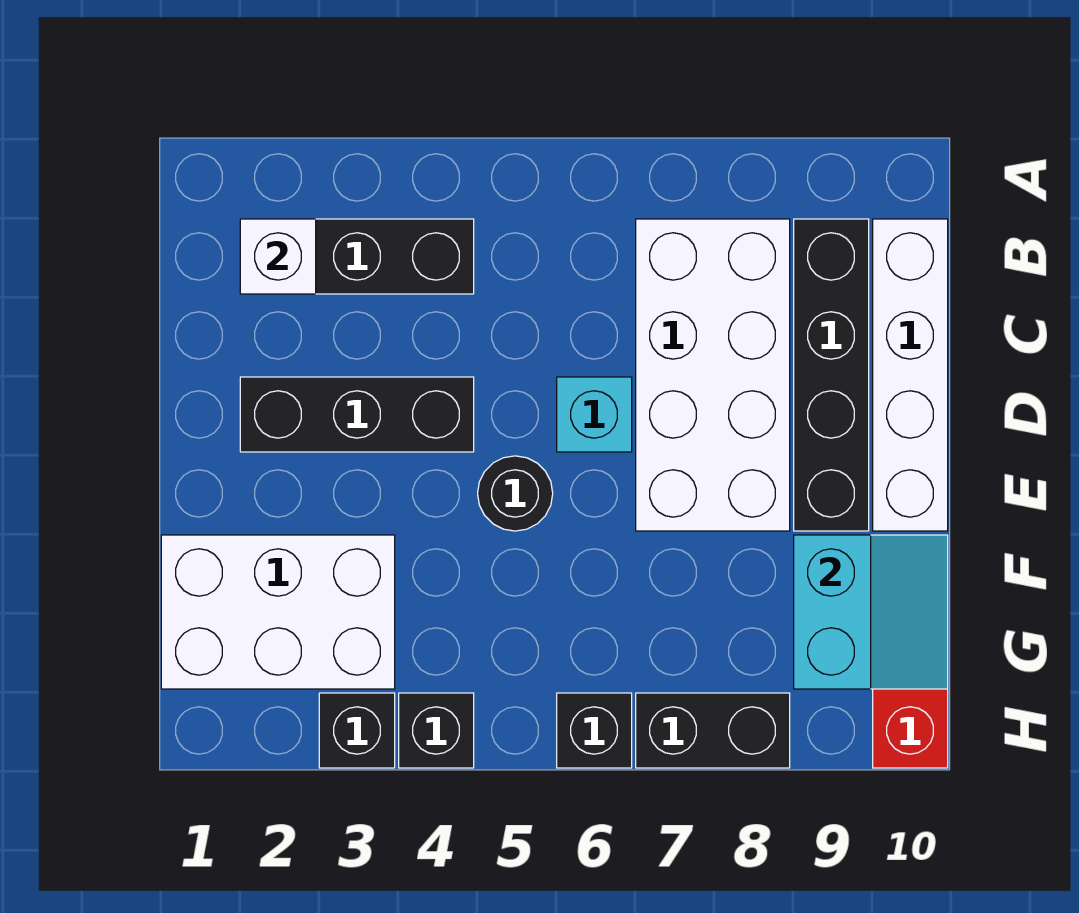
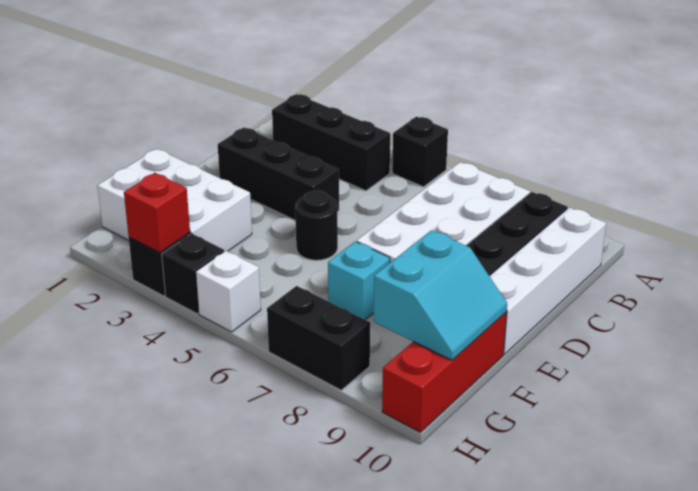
white 1x1 brick [240,219,316,294] -> white 1x1 brick moved to [196,251,261,332]
cyan 1x1 brick [557,377,632,452] -> cyan 1x1 brick moved to [328,241,390,320]
none -> red 1x1 brick [124,173,190,253]
black 1x1 brick [557,693,632,768] -> black 1x1 brick moved to [392,117,448,187]

